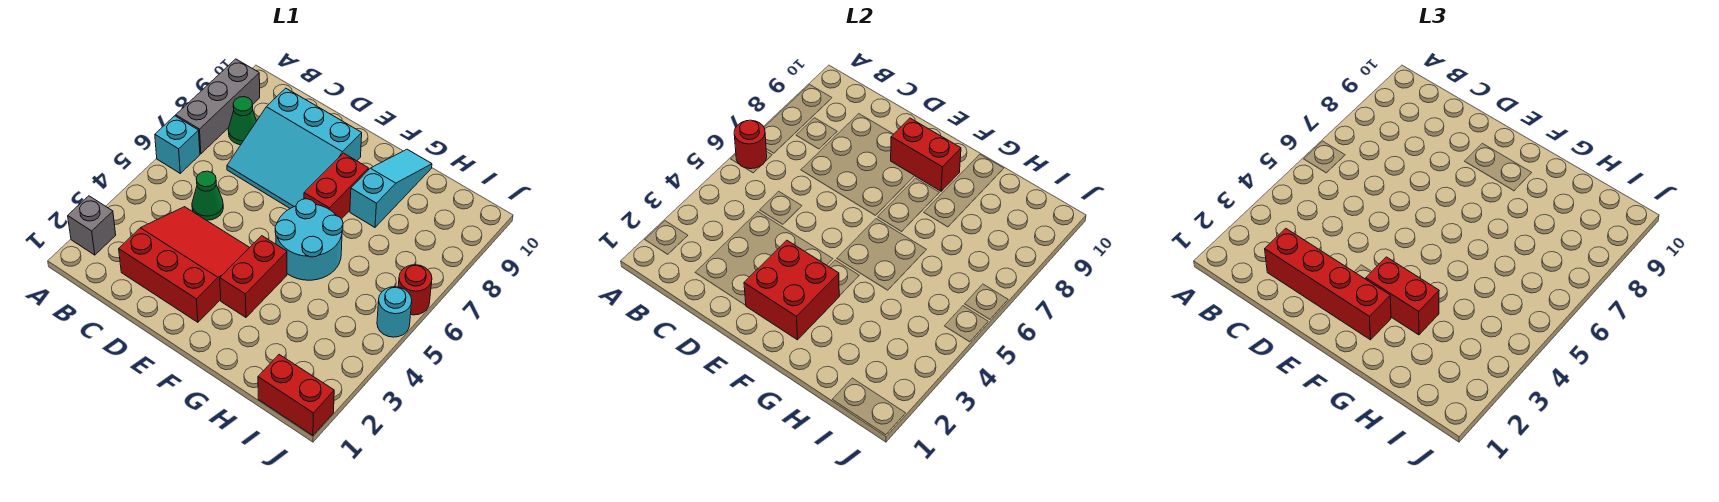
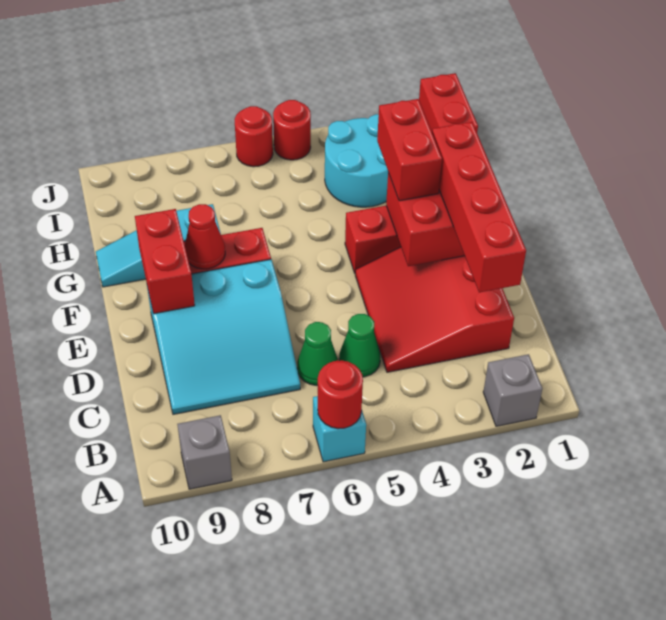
grey 1x3 brick [176,59,260,154] -> grey 1x1 brick [177,415,232,489]
green 1x1 cone [228,97,256,145] -> green 1x1 cone moved to [297,322,338,386]
cyan 3x3 slope [227,88,362,208] -> cyan 3x3 slope turned to [147,259,300,414]
cyan 2x2 round brick [275,199,343,280] -> cyan 2x2 round brick moved to [325,114,388,207]
none -> red 1x1 cone [185,204,225,269]
cyan 1x1 round brick [377,287,412,337] -> red 1x1 round brick [273,100,311,160]

